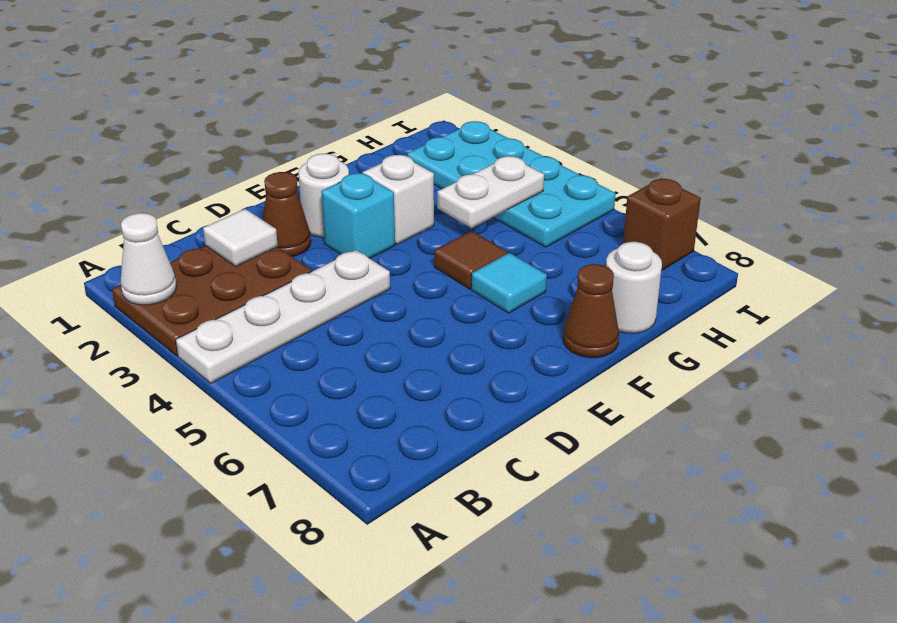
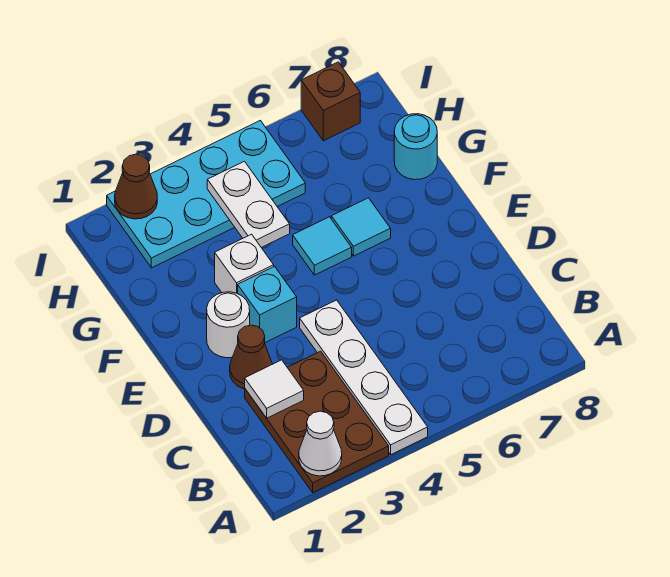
brown 1x1 tile [434,231,507,289] -> cyan 1x1 tile [293,217,352,275]
brown 1x1 cone [563,264,619,358] -> brown 1x1 cone moved to [115,154,157,219]
white 1x1 round brick [606,242,662,333] -> cyan 1x1 round brick [394,114,437,180]

